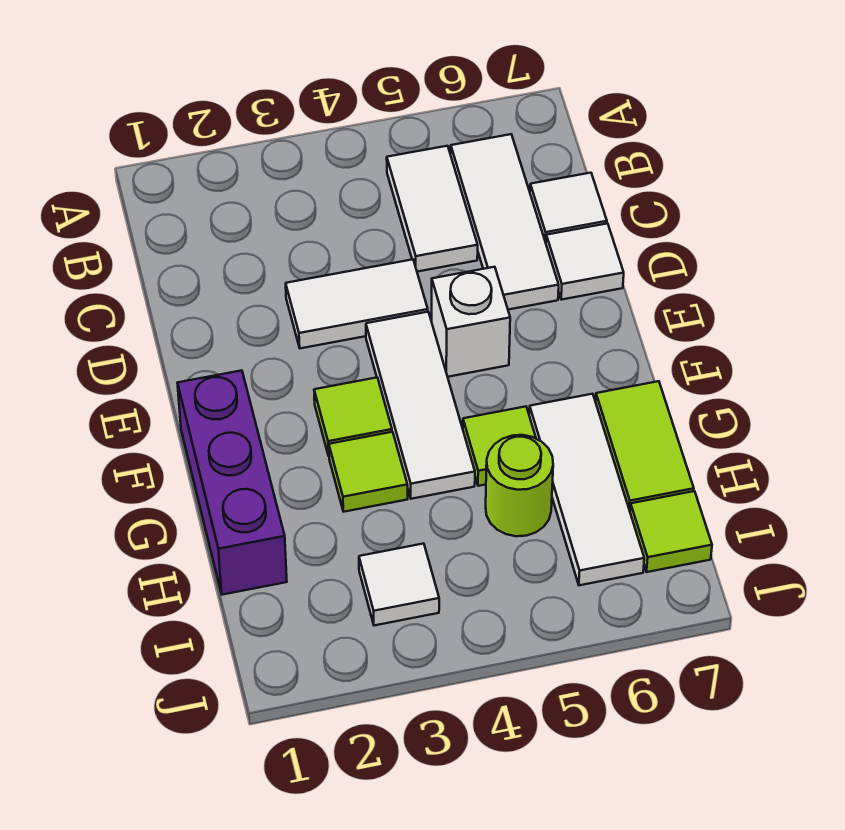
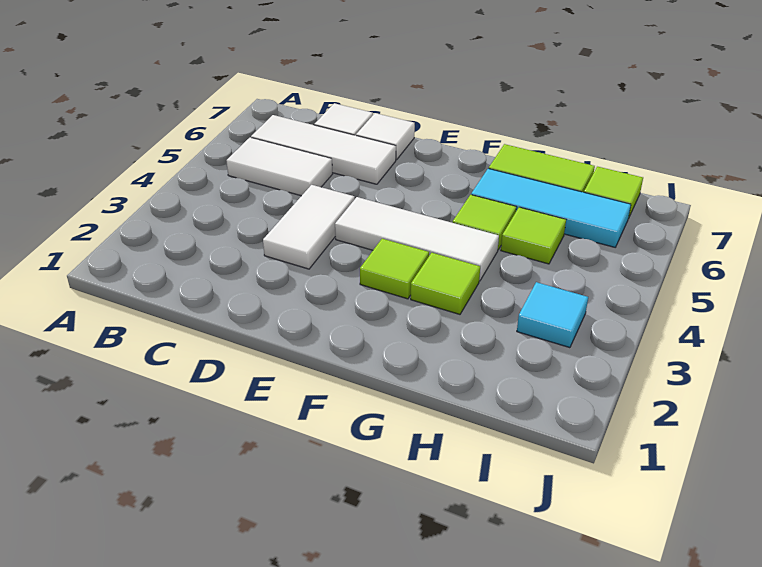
white 1x1 brick [432,267,510,377] -> none
purple 1x3 brick [178,370,287,595] -> none
white 1x3 tile [529,394,644,585] -> cyan 1x3 tile [471,169,631,247]
lime 1x1 round brick [486,435,553,536] -> lime 1x1 tile [501,207,566,264]
white 1x1 tile [359,544,439,626] -> cyan 1x1 tile [517,282,588,348]

